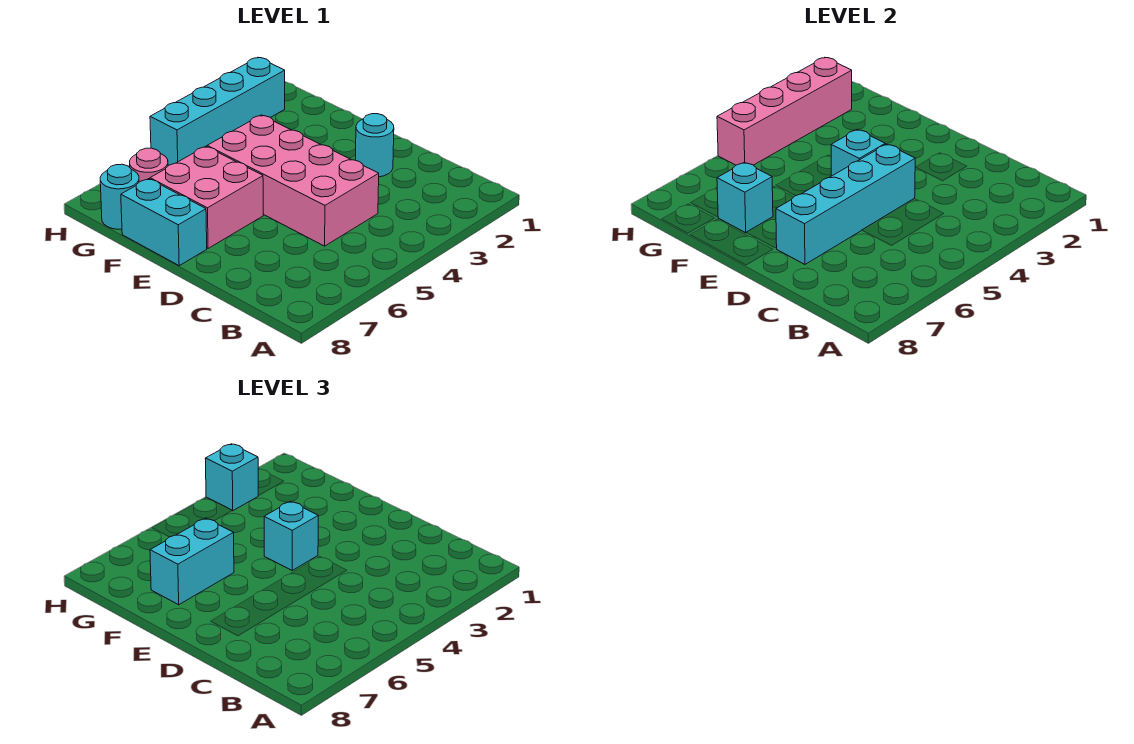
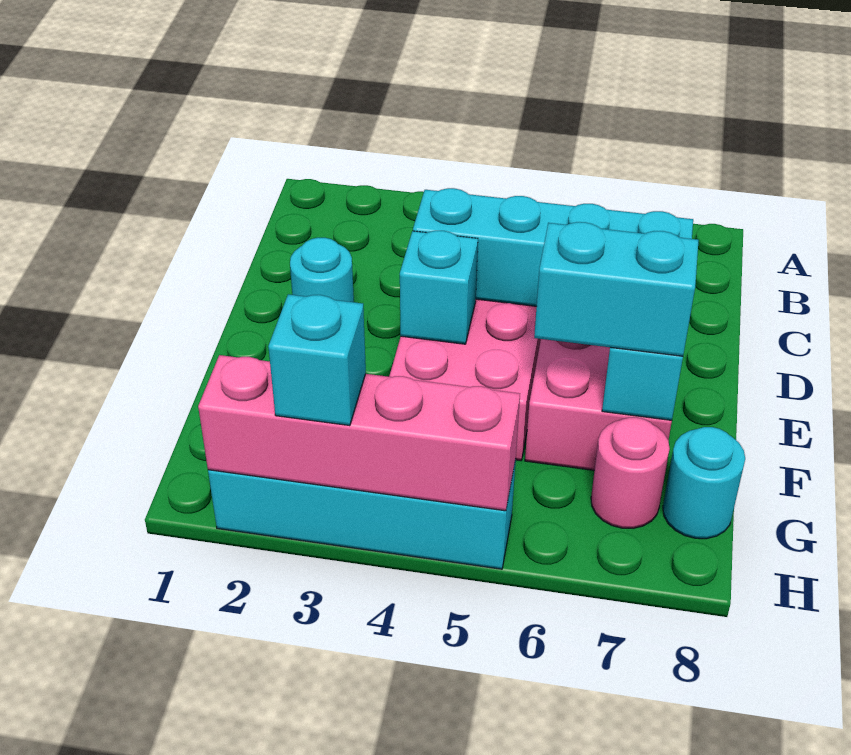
cyan 1x1 brick [264,501,318,570] -> none
cyan 1x2 brick [121,179,207,265] -> none

